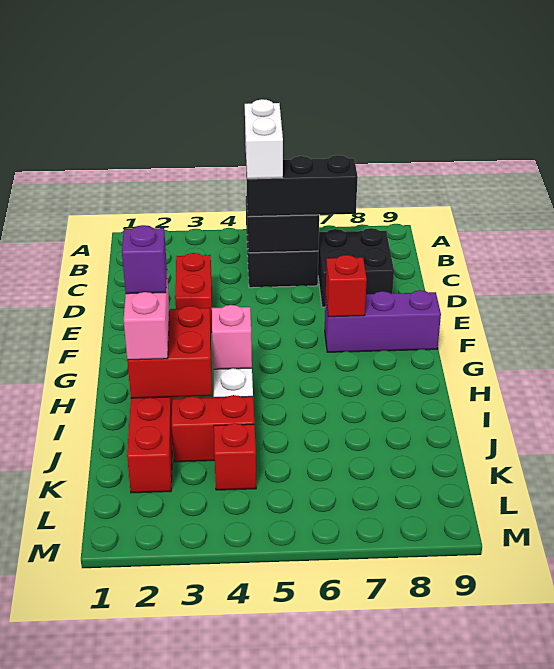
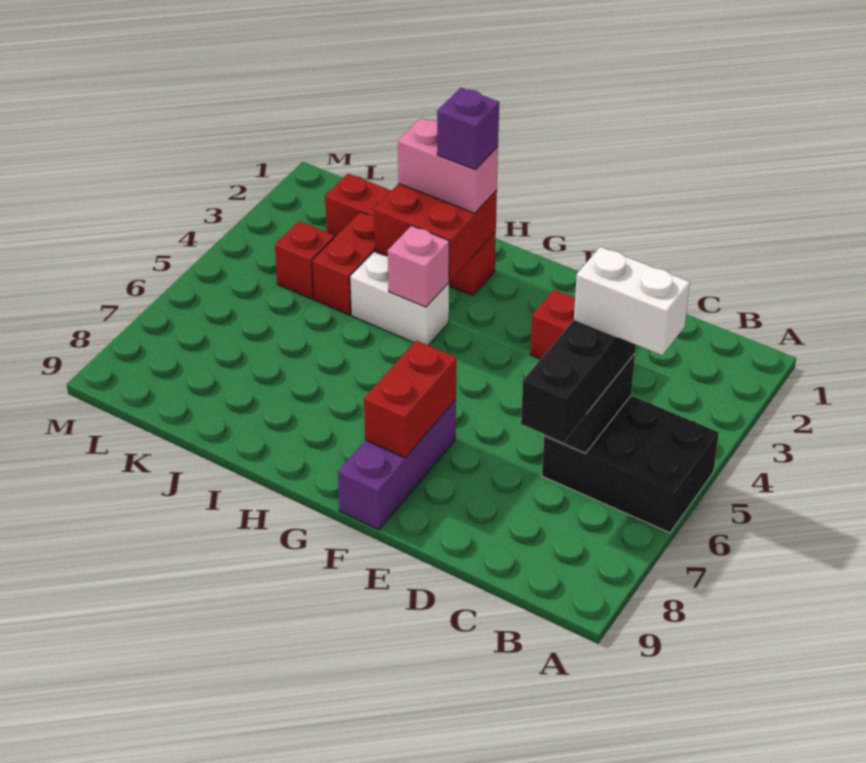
black 2x2 brick [318,228,394,307] -> none
red 1x1 brick [326,255,367,317] -> red 1x2 brick [364,341,456,458]

